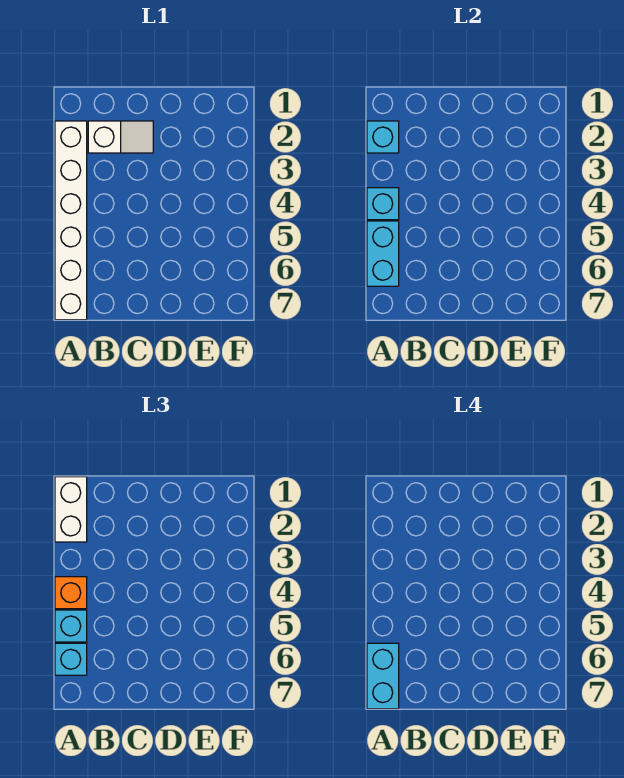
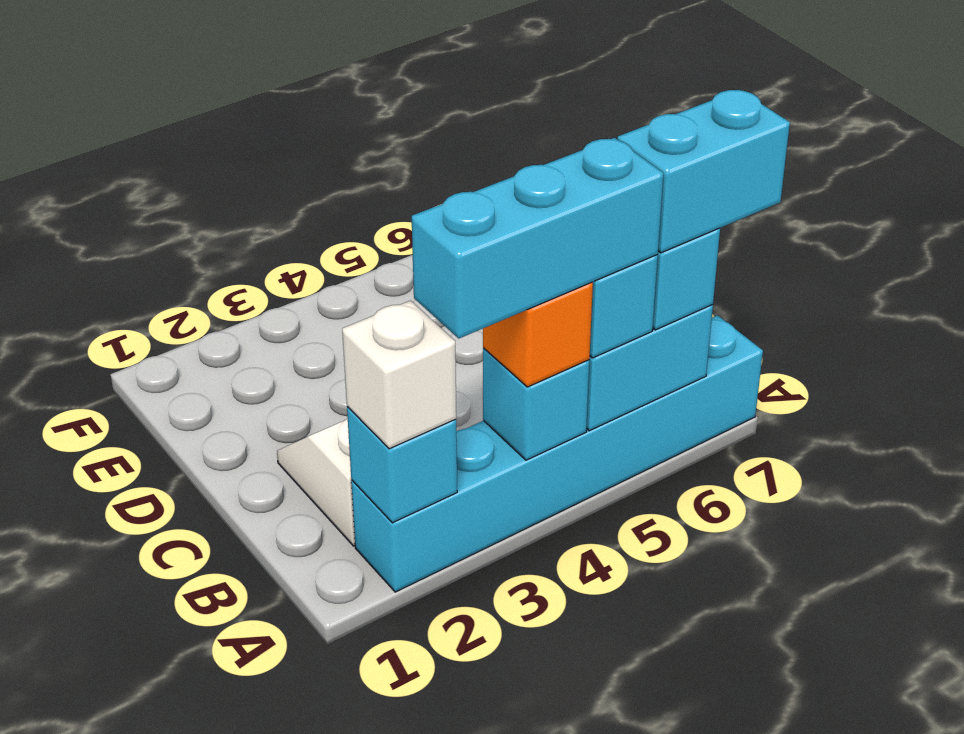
white 1x2 brick [55,477,87,542] -> white 1x1 brick [342,301,456,449]
white 1x6 brick [55,121,87,320] -> cyan 1x6 brick [351,315,763,592]
none -> cyan 1x3 brick [412,138,663,338]

